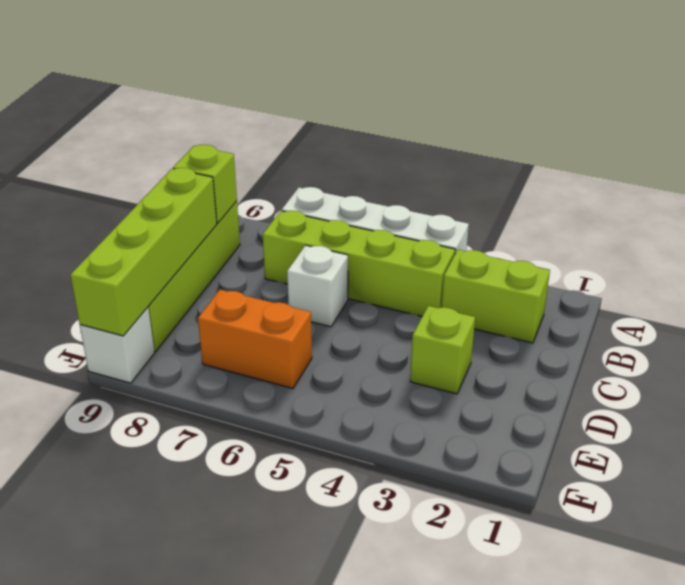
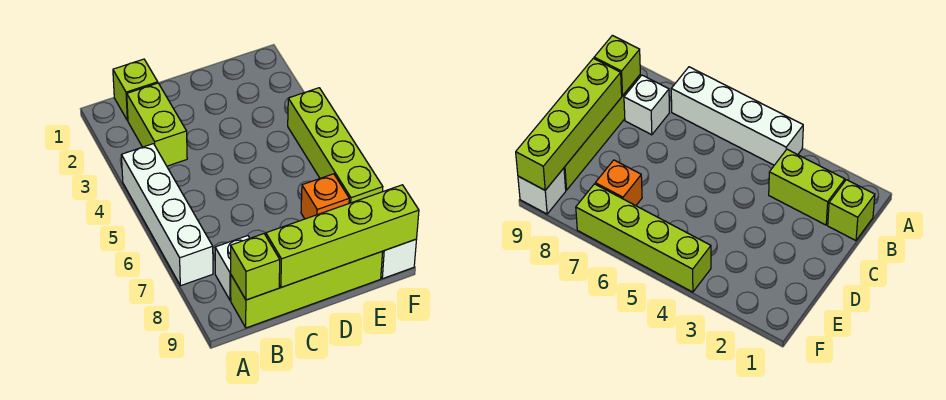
lime 1x4 brick [263,211,455,316] -> lime 1x4 brick moved to [288,88,383,203]
white 1x1 brick [287,245,348,327] -> white 1x1 brick moved to [215,236,250,301]
lime 1x1 brick [410,306,475,394] -> lime 1x1 brick moved to [113,59,158,121]
orange 1x2 brick [198,290,312,388] -> orange 1x1 brick [301,174,349,219]

